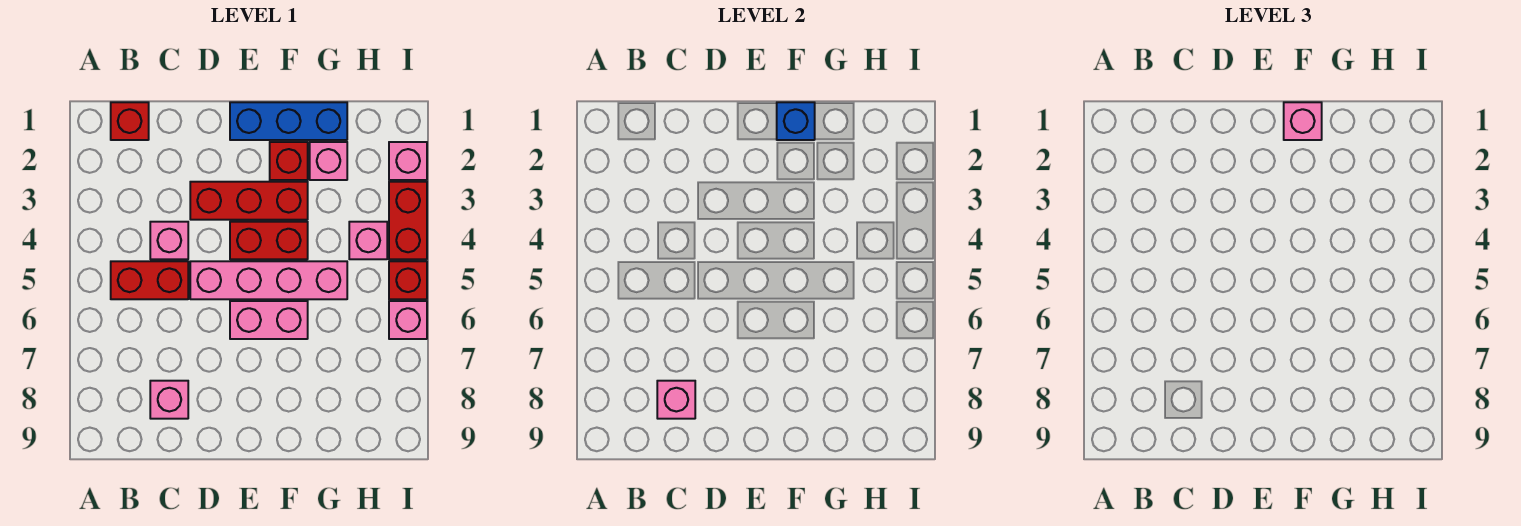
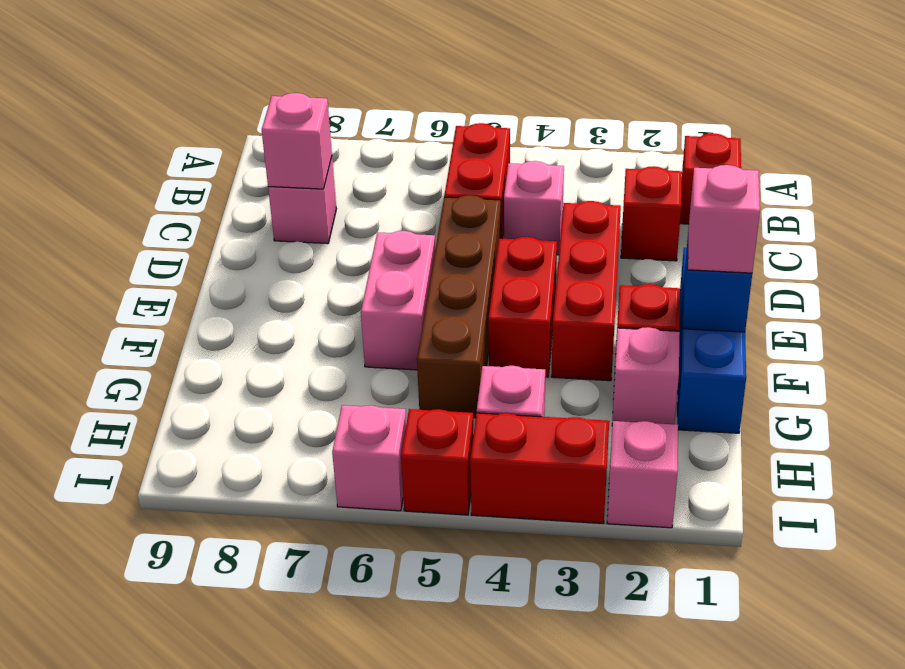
none -> red 1x1 brick [621,166,682,261]
pink 1x4 brick [190,261,347,299] -> brown 1x4 brick [417,195,501,418]

